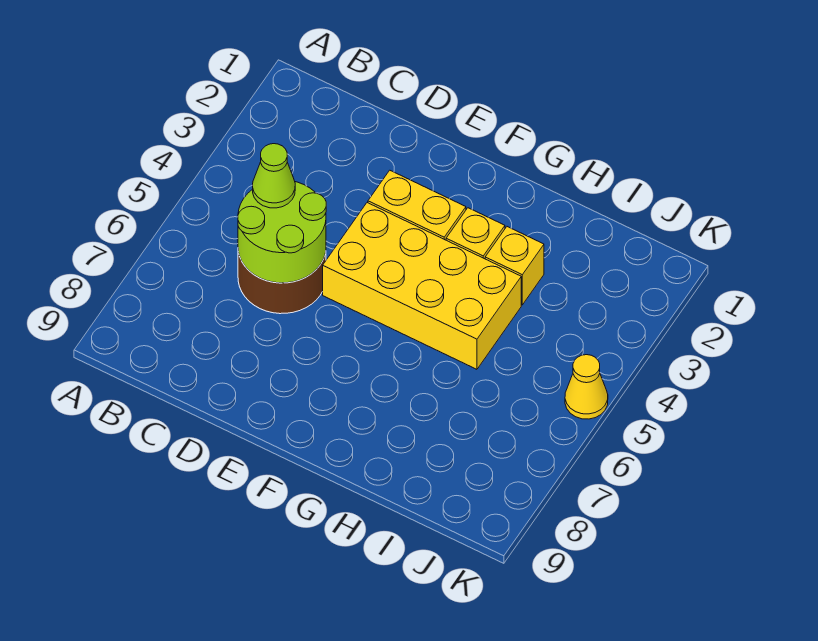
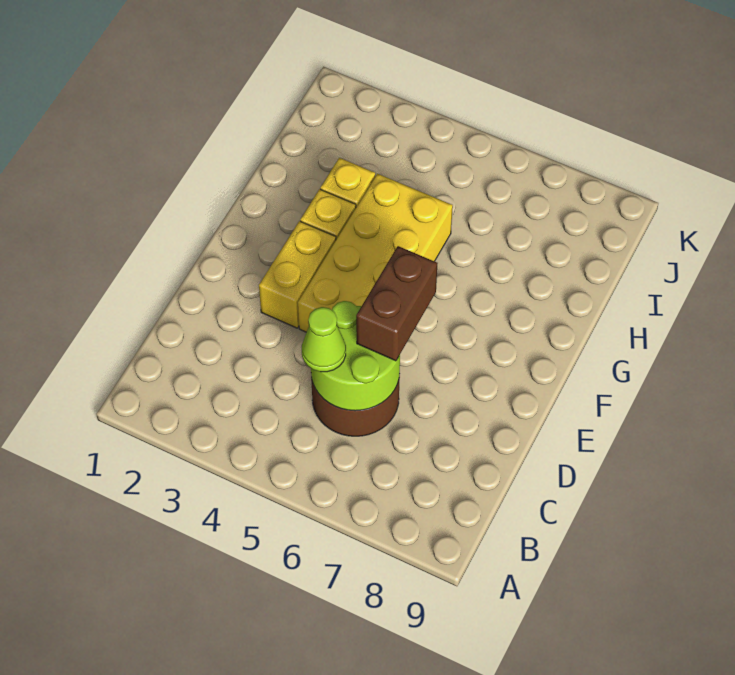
none -> brown 1x2 brick [356,246,438,361]
yellow 1x1 cone [565,355,608,419] -> none

